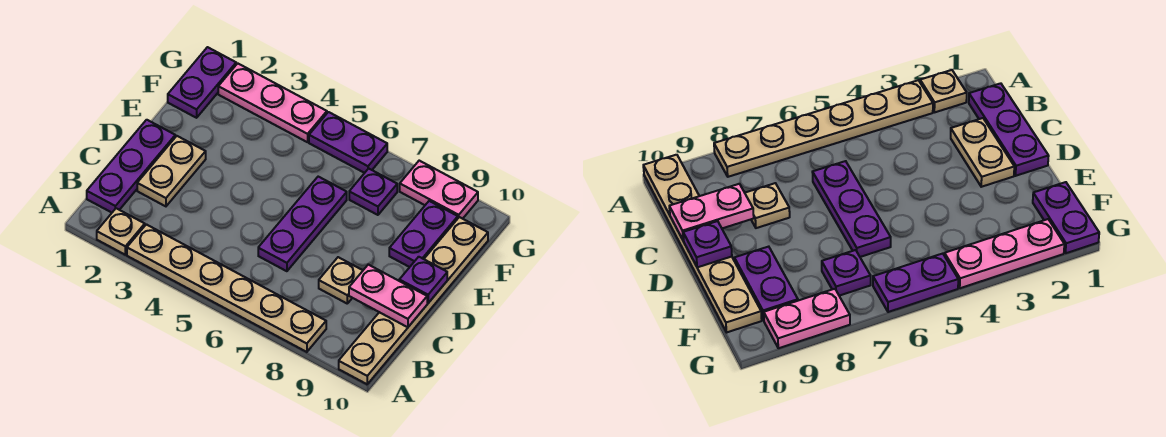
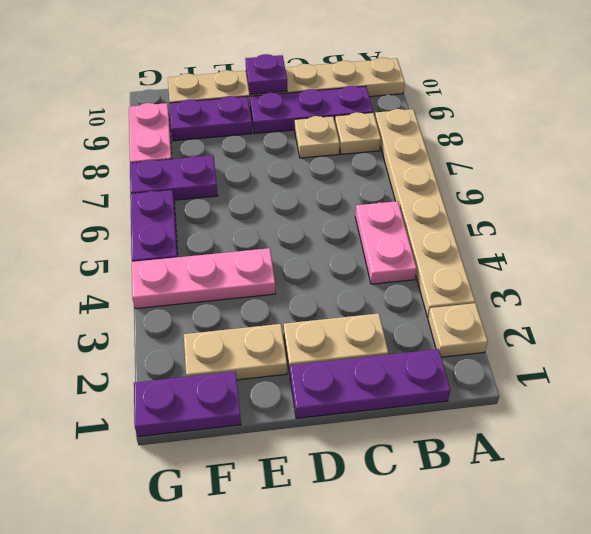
none -> tan 1x1 plate [335,112,381,154]
purple 1x3 plate [258,177,347,271] -> purple 1x3 plate moved to [250,86,373,134]
pink 1x2 plate [349,265,427,327] -> pink 1x2 plate moved to [355,201,417,284]
none -> tan 1x2 plate [184,324,287,380]
purple 1x1 plate [349,168,397,215] -> purple 1x2 plate [130,156,218,200]
pink 1x3 plate [218,63,327,142] -> pink 1x3 plate turned to [132,248,275,309]

